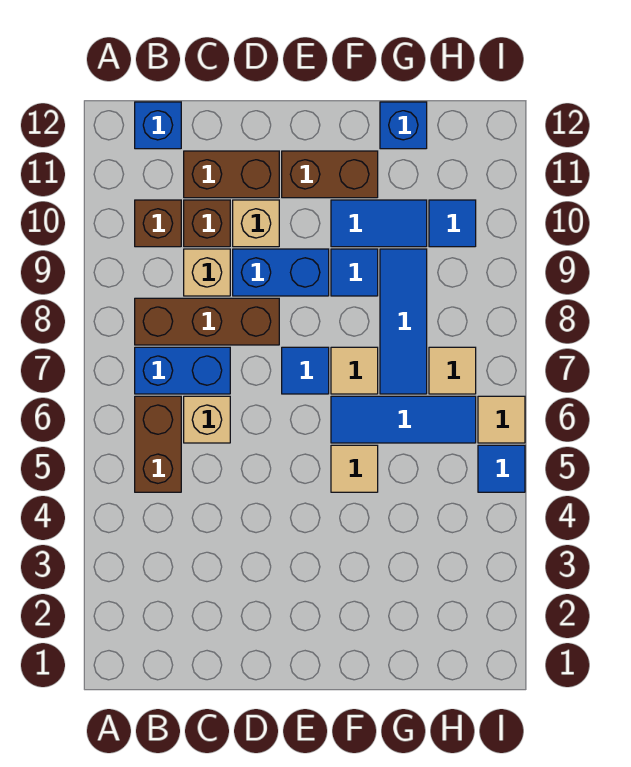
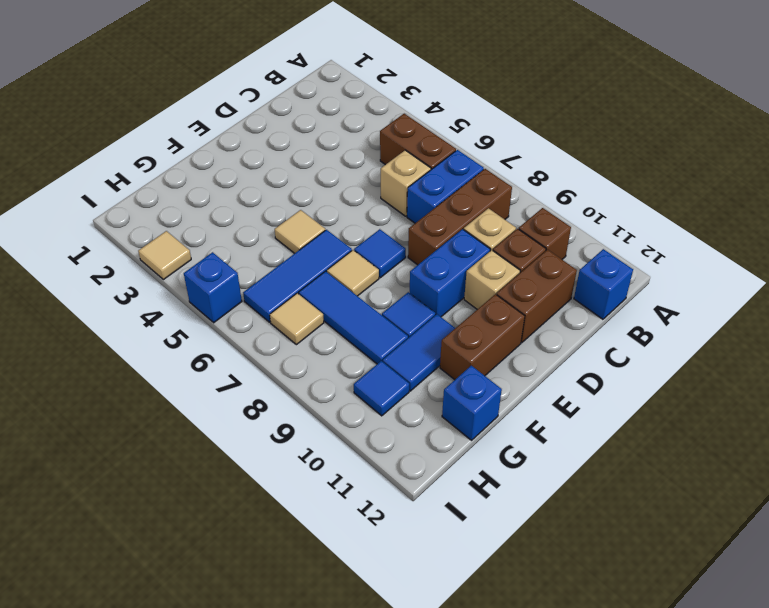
blue 1x1 tile [478,445,525,492] -> blue 1x1 brick [184,252,242,323]
tan 1x1 tile [478,396,525,443] -> tan 1x1 tile moved to [138,231,191,280]

